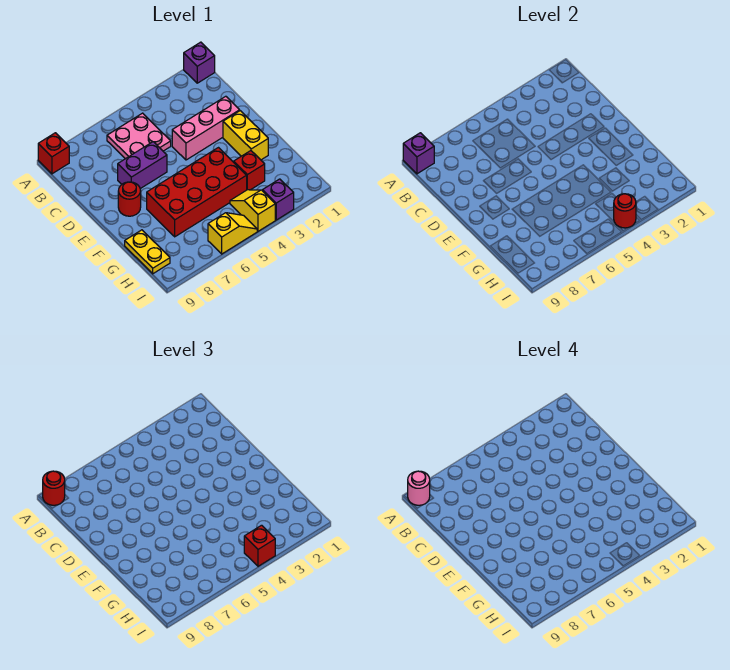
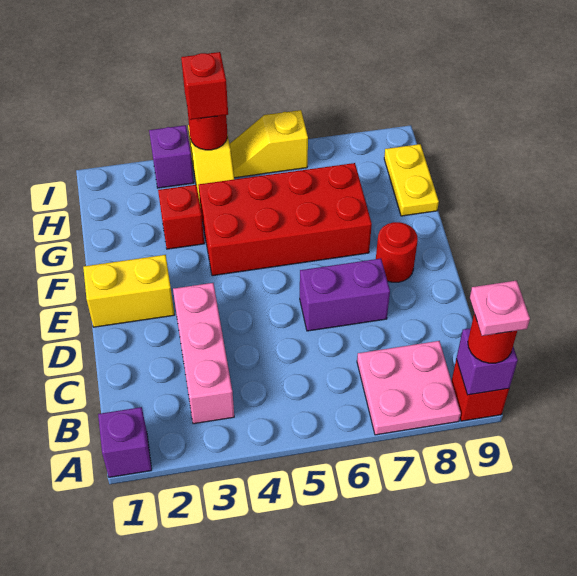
pink 1x1 round brick [408,471,430,505] -> pink 1x1 plate [470,280,530,336]
pink 2x2 plate [107,113,171,159] -> pink 2x2 plate moved to [357,341,461,435]
pink 1x3 brick [172,96,240,160] -> pink 1x3 brick turned to [173,283,234,424]
yellow 1x2 brick [223,111,268,160] -> yellow 1x2 brick turned to [83,255,174,327]

